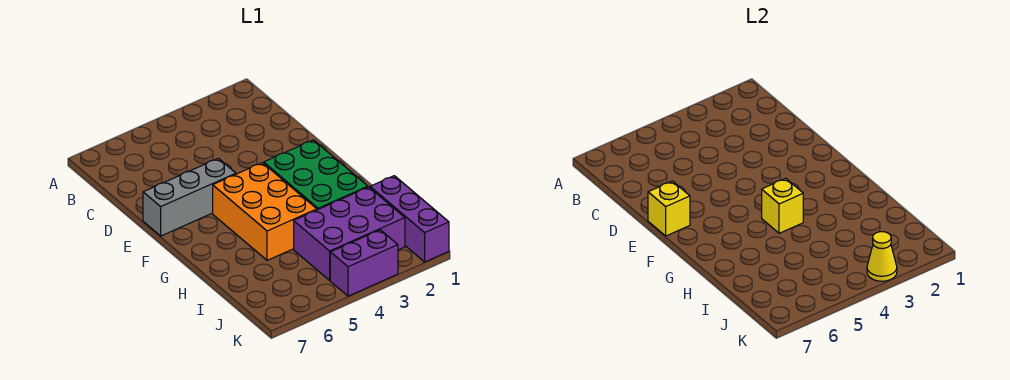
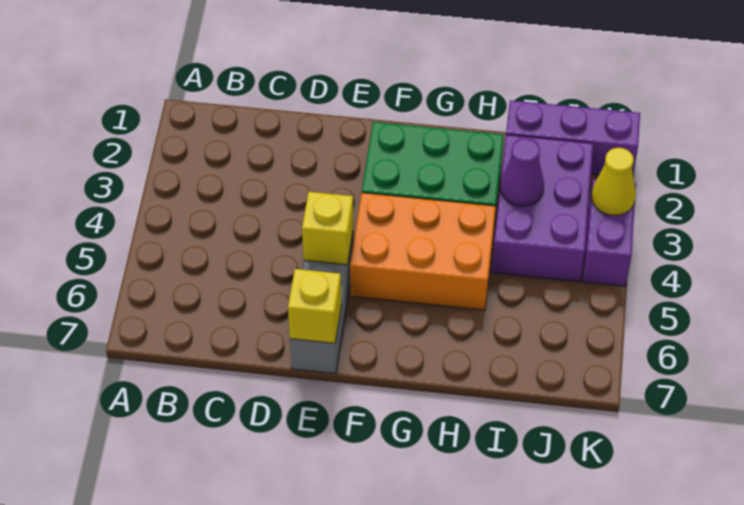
yellow 1x1 brick [762,178,803,233] -> yellow 1x1 brick moved to [302,192,353,265]
none -> purple 1x1 cone [500,139,544,206]

